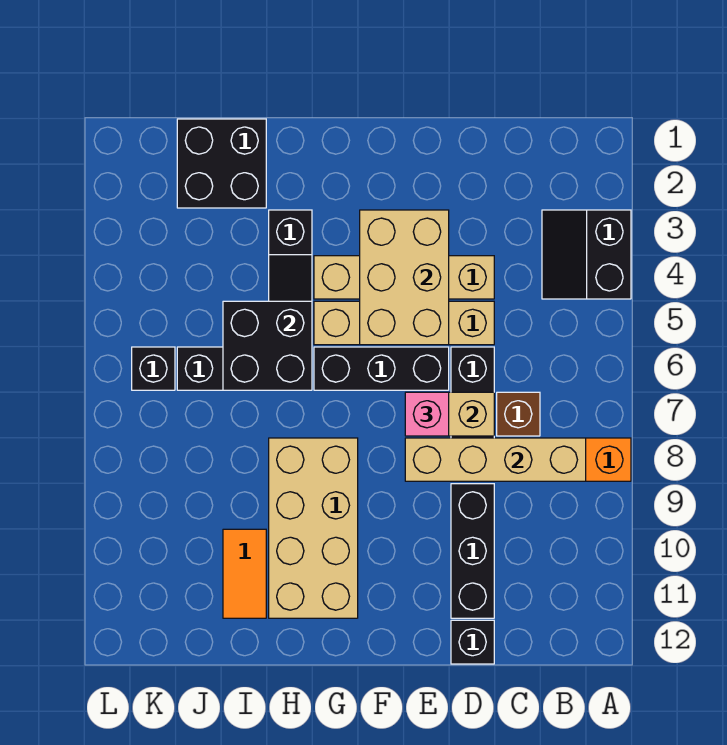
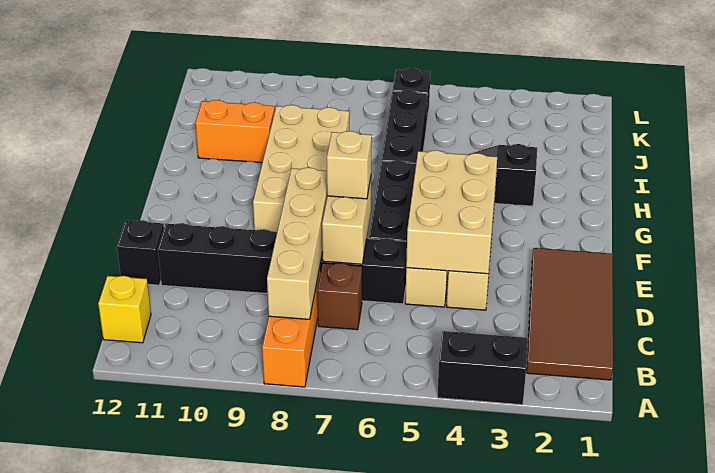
none -> brown 2x4 tile [527,248,613,380]
none -> yellow 1x1 brick [98,276,151,343]
tan 2x3 brick [360,210,449,345] -> tan 2x3 brick turned to [406,150,497,274]
pink 1x1 brick [405,392,449,436] -> tan 1x1 brick [327,131,372,199]
tan 2x4 brick [269,438,358,618] -> tan 2x4 brick turned to [253,105,349,232]
black 2x2 brick [223,301,312,390] -> none
black 2x2 brick [177,119,266,208] -> none
orange 1x2 tile [223,529,266,618] -> orange 1x2 brick [195,100,275,163]

